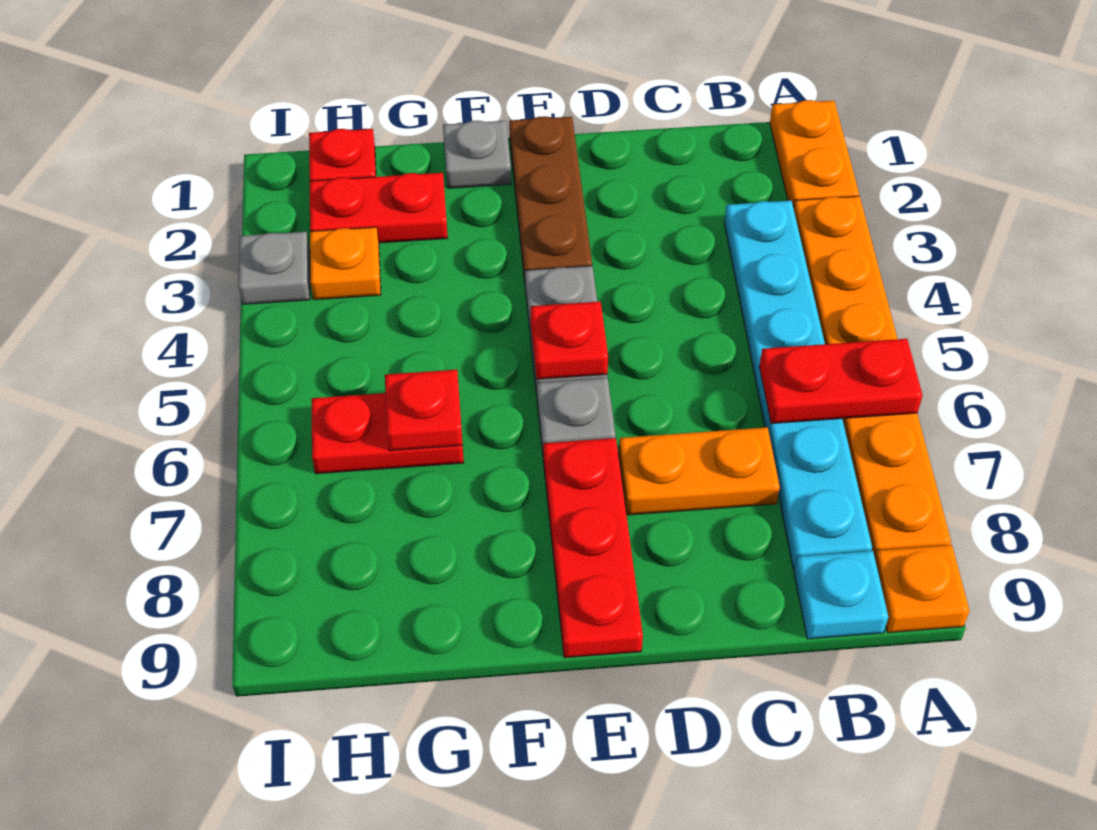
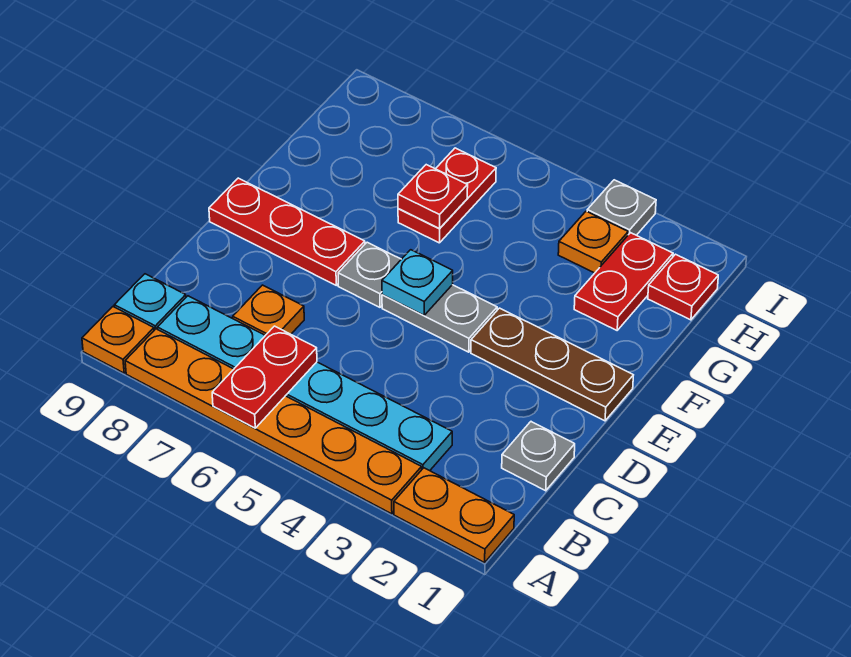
orange 1x2 plate [619,427,780,515] -> orange 1x1 plate [233,285,304,335]
red 1x1 plate [531,302,608,379] -> cyan 1x1 plate [382,250,453,315]
grey 1x1 plate [443,121,511,188] -> grey 1x1 plate moved to [502,422,575,491]

